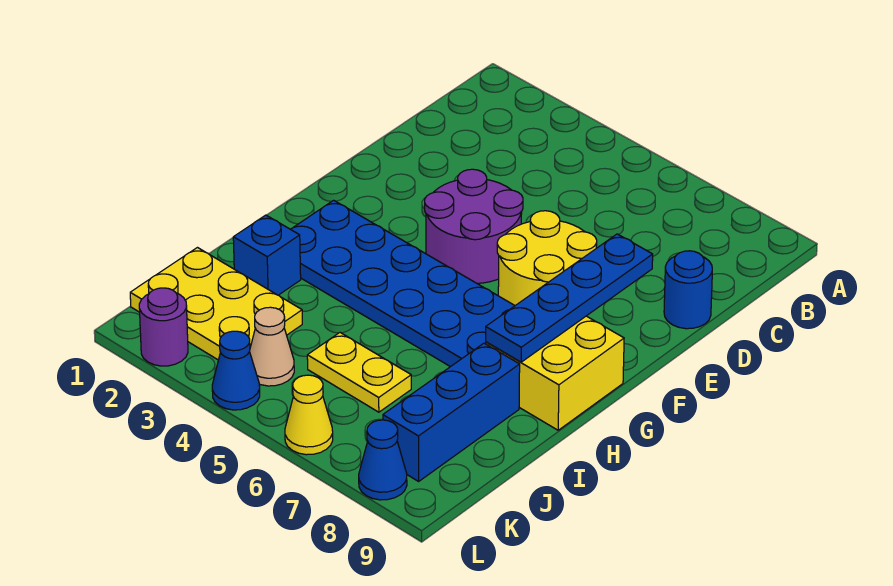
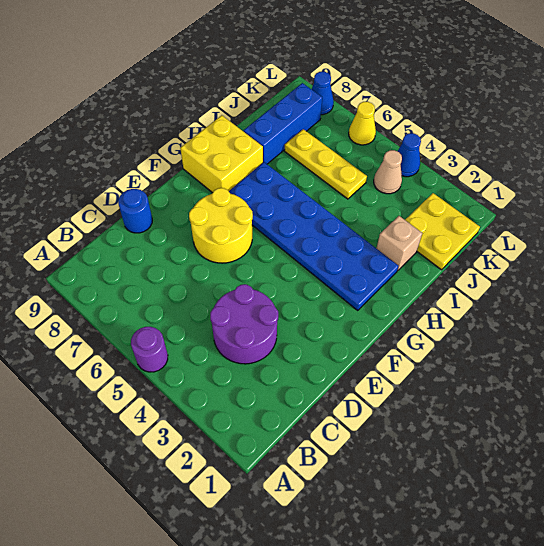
purple 2x2 round brick [425,169,523,283] -> purple 2x2 round brick moved to [210,284,278,364]
blue 1x4 plate [486,234,653,362] -> none
blue 1x1 brick [233,215,301,295] -> tan 1x1 brick [376,216,422,270]
yellow 2x3 plate [130,248,302,360] -> yellow 2x2 plate [405,193,480,270]
yellow 1x2 plate [307,333,411,412] -> yellow 1x3 plate [285,129,367,199]
purple 1x1 round brick [139,288,188,366] -> purple 1x1 round brick moved to [131,327,168,372]

